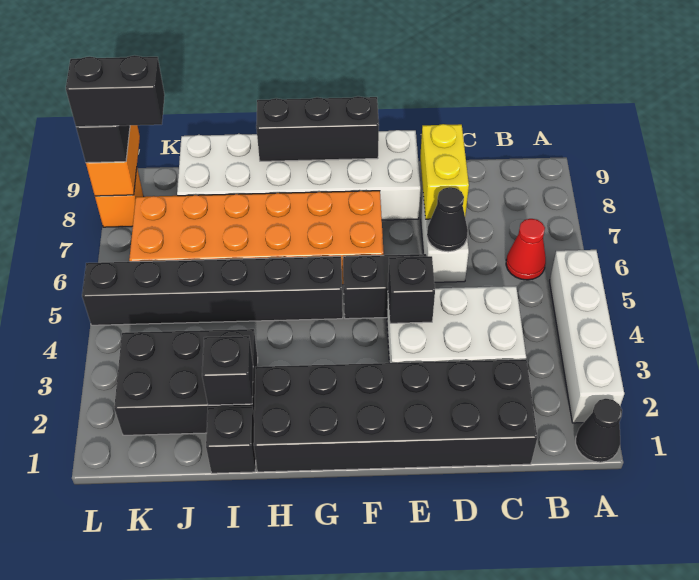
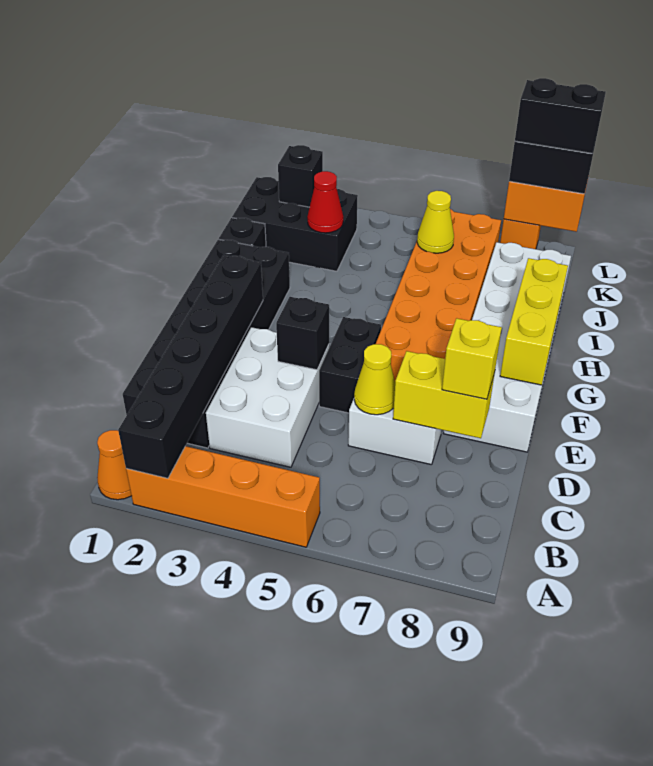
black 1x1 cone [576,399,622,462] -> orange 1x1 cone [97,430,131,500]
white 1x4 brick [550,250,624,423] -> orange 1x4 brick [126,446,320,547]
red 1x1 cone [506,219,546,280] -> red 1x1 cone moved to [307,171,343,233]
black 1x1 cone [427,187,468,252] -> yellow 1x1 cone [354,344,395,415]
none -> yellow 1x1 brick [442,318,502,399]
black 1x3 brick [256,96,379,161] -> yellow 1x3 brick [500,258,568,385]
black 1x6 brick [82,256,343,325] -> black 1x6 brick moved to [118,255,263,478]
black 2x3 brick [114,329,258,435] -> black 2x3 brick turned to [232,177,358,271]
black 1x1 brick [202,336,253,405] -> black 1x1 brick moved to [278,145,323,207]
none -> yellow 1x1 cone [417,191,454,253]
black 1x2 brick [66,55,165,127] -> black 1x2 brick turned to [515,78,606,153]

